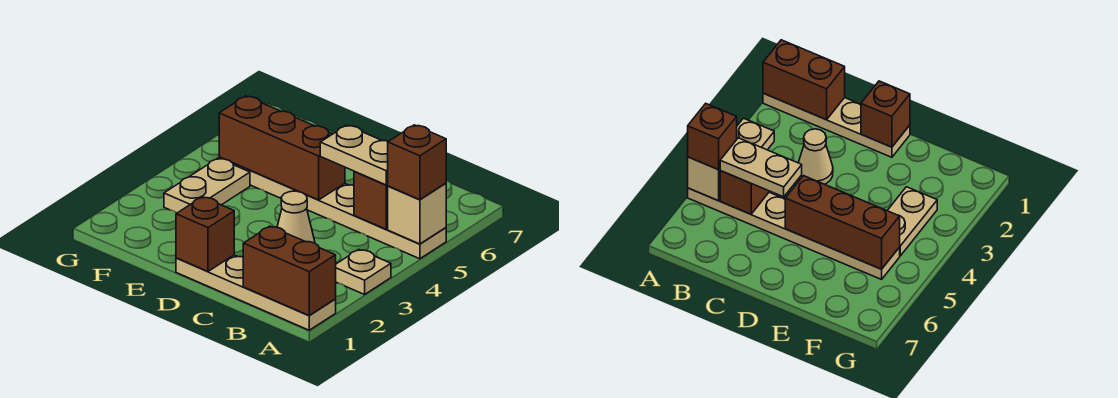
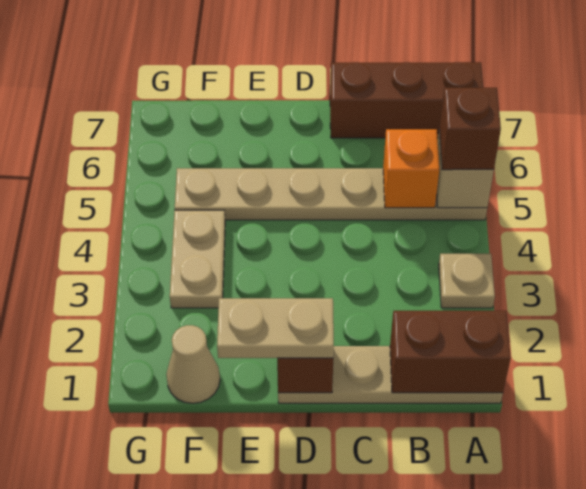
brown 1x1 brick [354,171,388,229] -> orange 1x1 brick [383,129,439,208]
tan 1x2 plate [320,125,388,185] -> tan 1x2 plate moved to [217,298,334,358]
tan 1x1 cone [277,191,315,243] -> tan 1x1 cone moved to [166,325,220,403]
brown 1x3 brick [219,96,345,200] -> brown 1x3 brick moved to [330,62,483,138]

